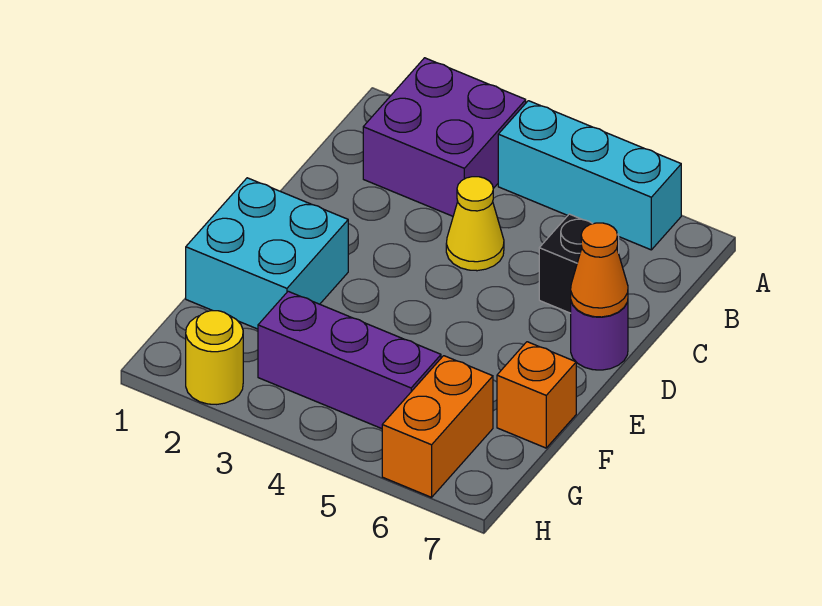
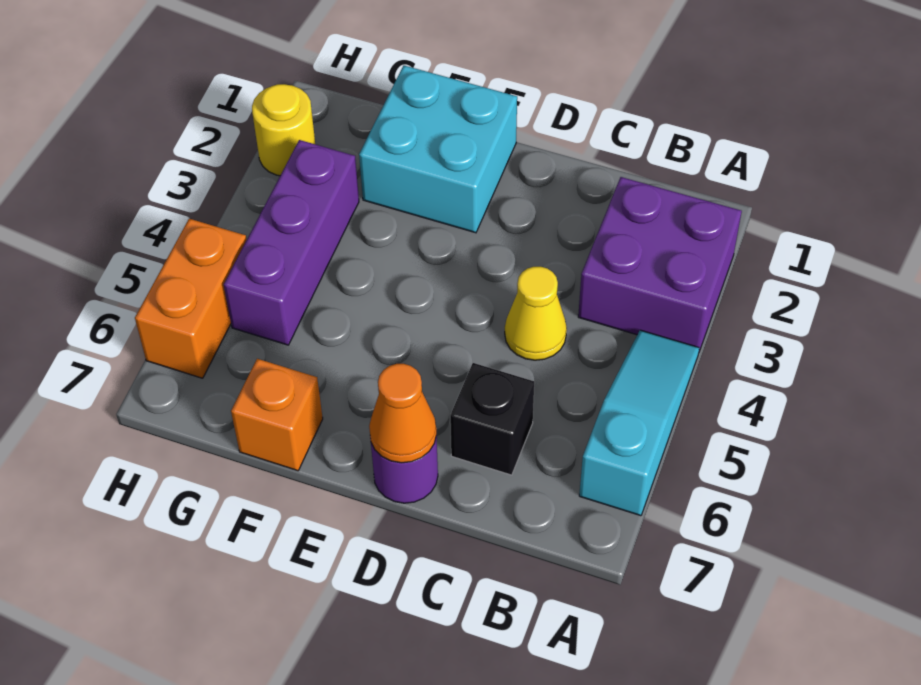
cyan 1x3 brick [498,101,681,250] -> cyan 1x3 slope [579,330,699,516]
orange 1x2 brick [382,356,493,497] -> orange 1x2 brick turned to [135,219,247,378]

